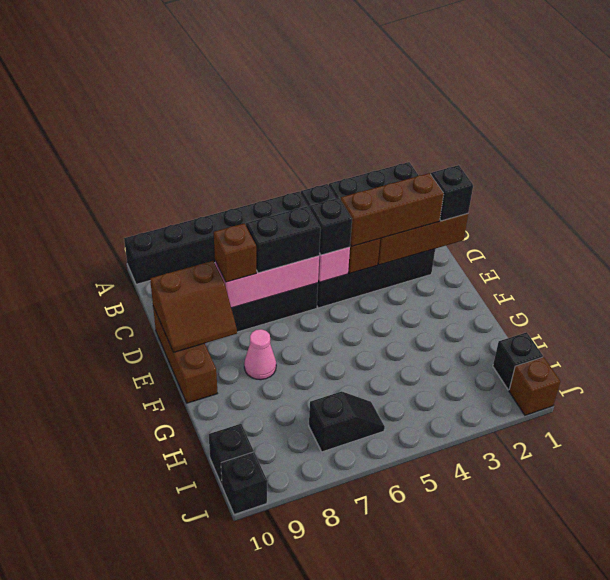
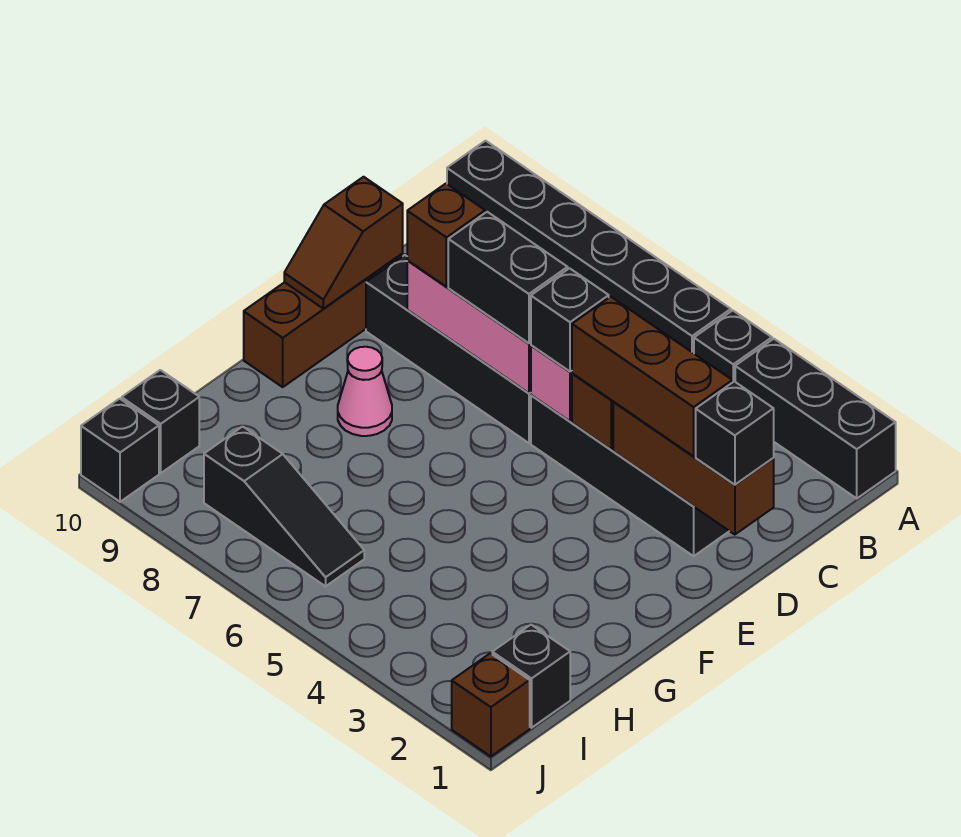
brown 2x2 slope [150,261,237,352] -> brown 1x2 slope [284,177,403,309]
black 1x2 slope [309,391,385,452] -> black 1x3 slope [204,427,364,586]

